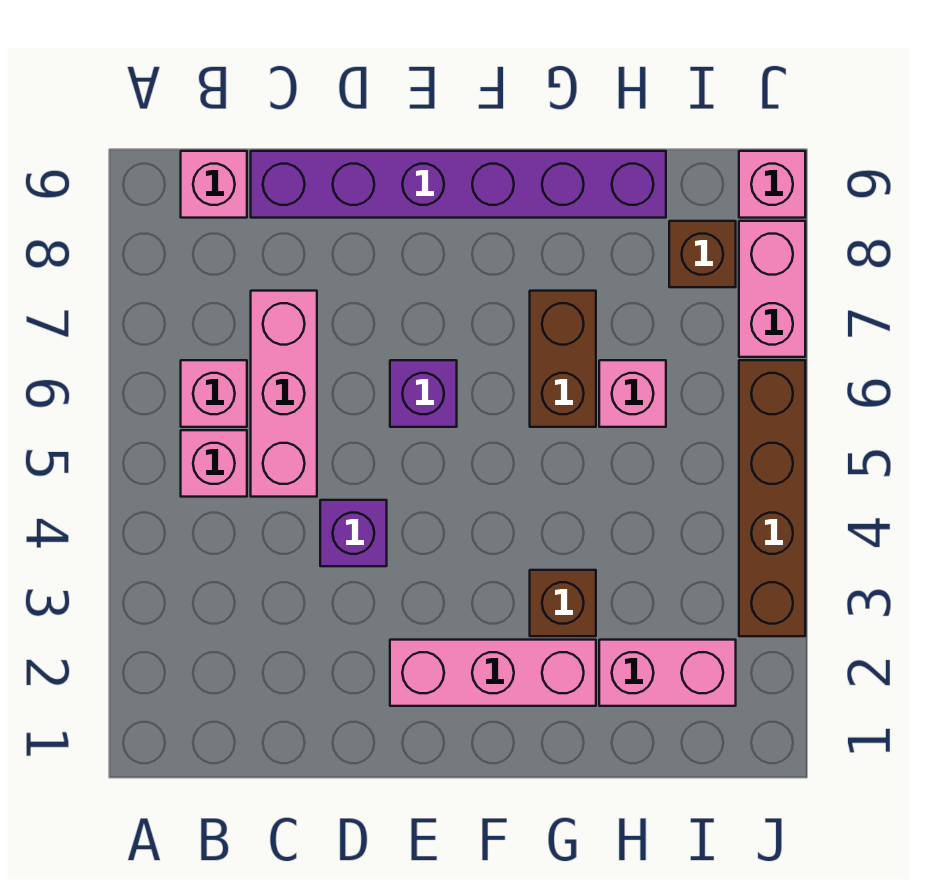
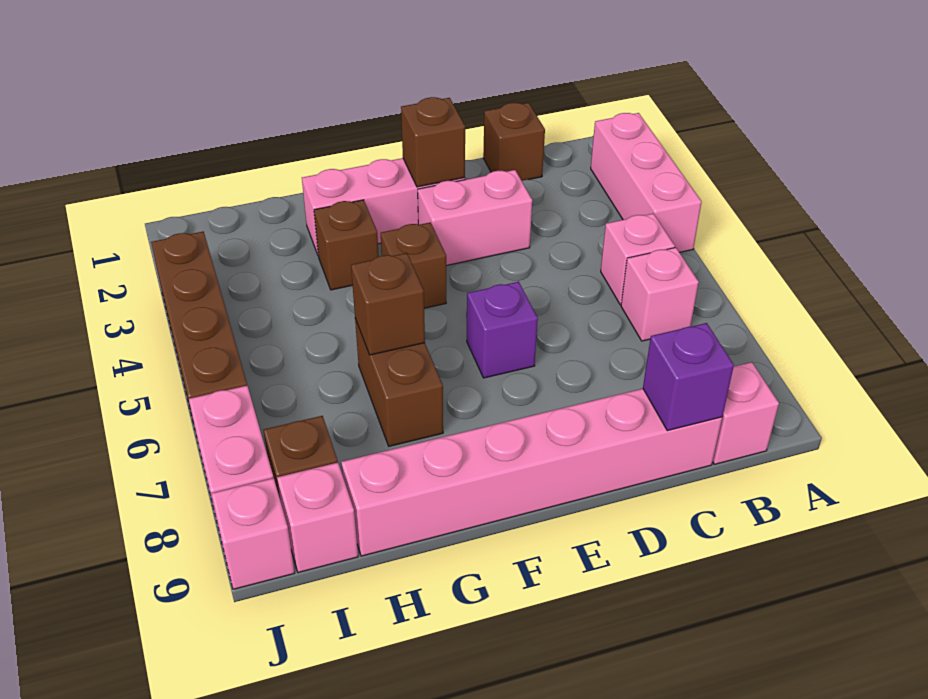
none -> brown 1x1 brick [483,103,545,181]
pink 1x3 brick [251,291,317,497] -> pink 1x3 brick moved to [591,113,702,252]
purple 1x6 brick [251,151,666,218] -> pink 1x6 brick [341,389,722,556]
purple 1x1 brick [320,500,387,566] -> purple 1x1 brick moved to [643,323,734,431]
none -> brown 1x1 brick [401,97,465,187]
none -> brown 1x1 brick [381,222,446,308]
none -> brown 1x1 brick [351,253,425,355]
pink 1x2 brick [599,640,736,706] -> pink 1x2 brick moved to [418,170,532,266]
pink 1x1 brick [599,360,666,427] -> pink 1x1 brick moved to [277,463,358,573]

